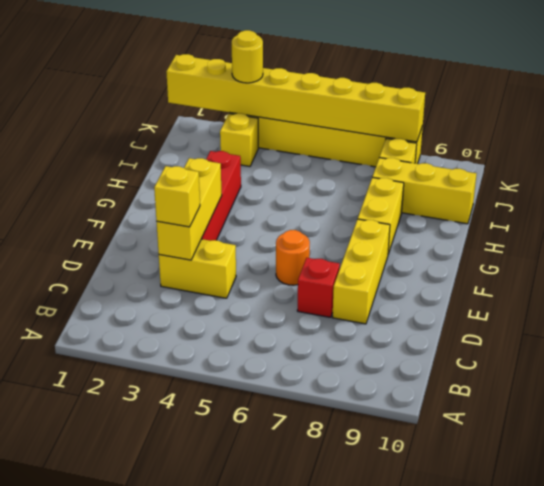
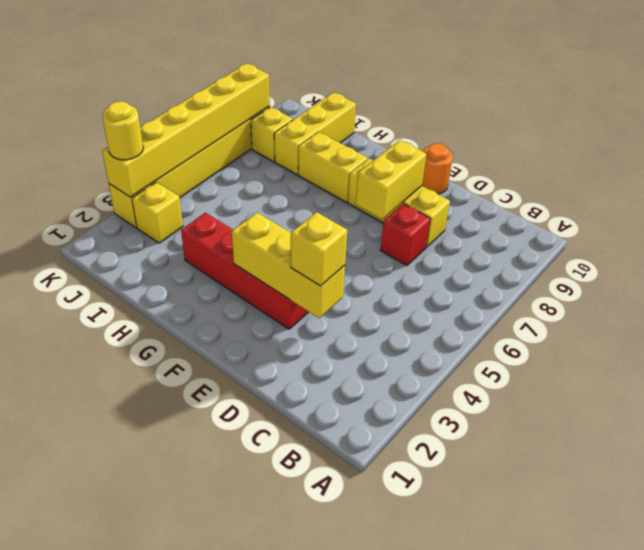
yellow 1x2 brick [159,239,236,298] -> yellow 1x2 brick moved to [356,140,426,219]
orange 1x1 round brick [276,230,310,285] -> orange 1x1 round brick moved to [422,143,453,194]
yellow 1x8 brick [166,54,425,142] -> yellow 1x6 brick [102,63,270,197]

